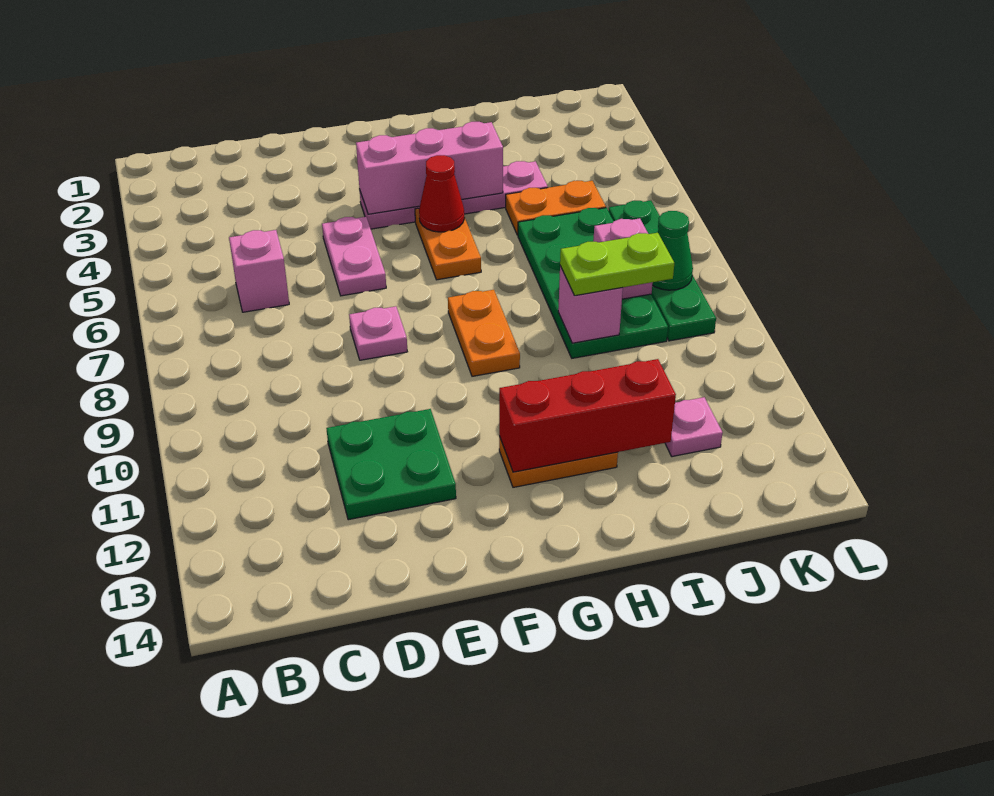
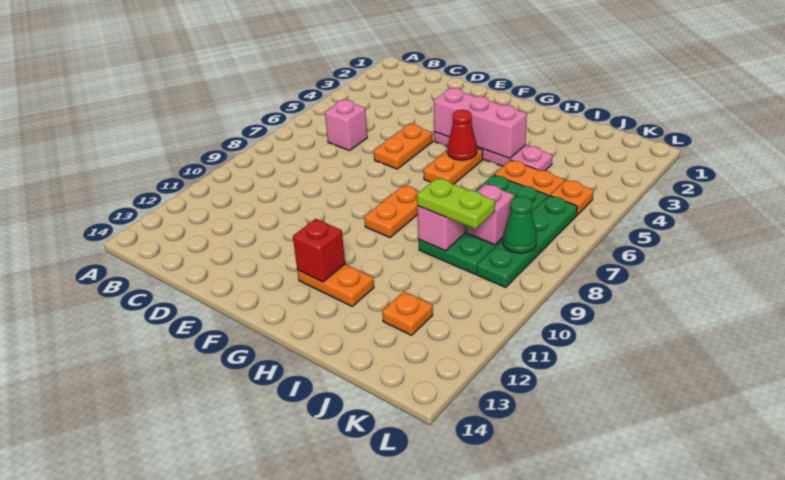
green 2x2 plate [326,409,456,520] -> none
pink 1x2 plate [322,217,386,296] -> orange 1x2 plate [374,124,432,169]
pink 1x1 plate [349,306,407,360] -> none
red 1x3 brick [499,359,676,472] -> red 1x1 brick [293,219,345,282]
pink 1x1 plate [665,397,723,457] -> orange 1x1 plate [382,291,433,335]
none -> orange 1x1 plate [550,180,594,215]

